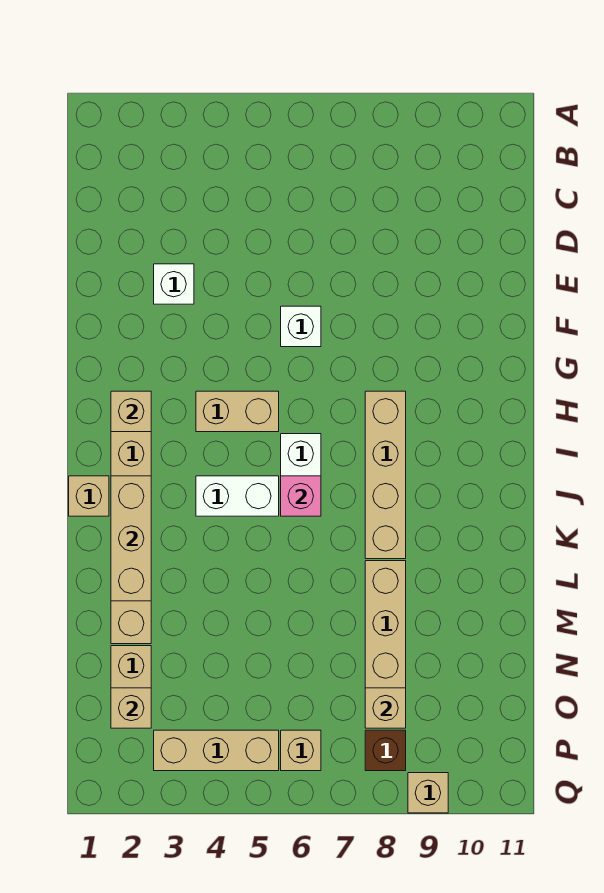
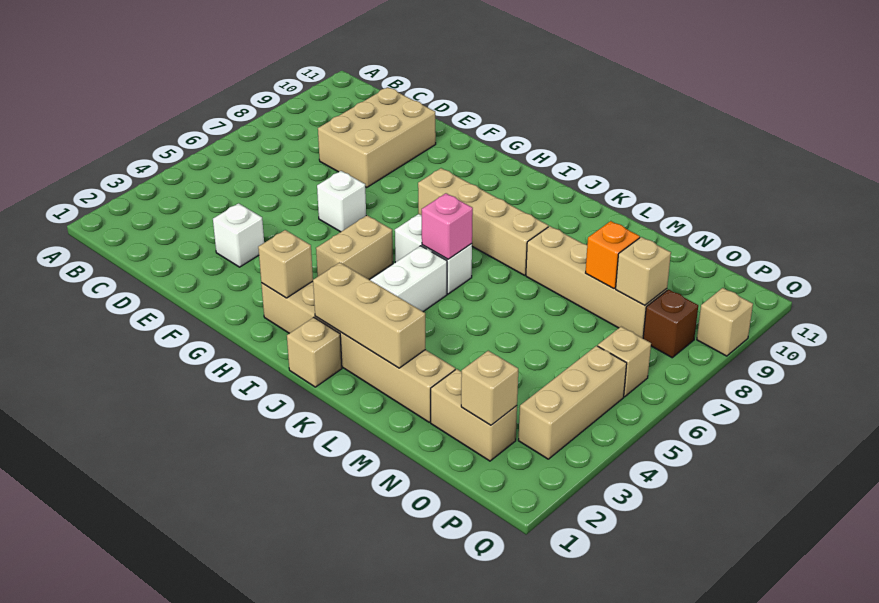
none -> tan 2x3 brick [318,87,436,187]
none -> orange 1x1 brick [586,221,640,288]

